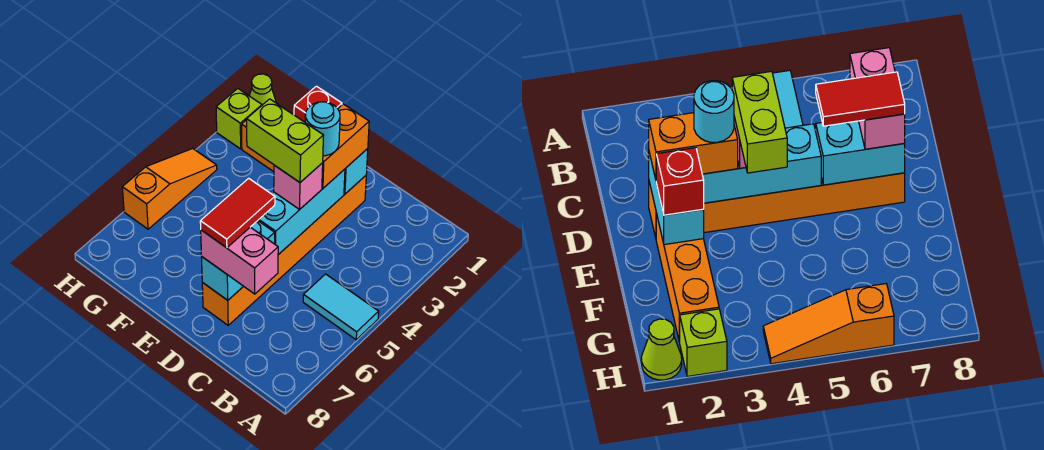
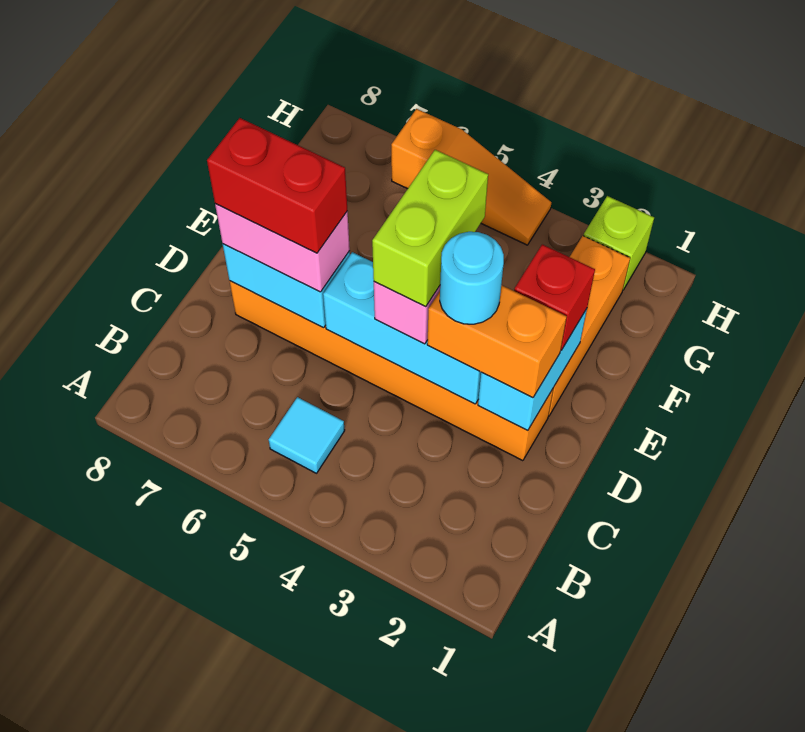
cyan 1x2 tile [303,274,379,340] -> cyan 1x1 tile [269,397,345,473]
pink 1x2 brick [201,227,278,294] -> pink 1x2 brick turned to [215,204,350,292]
red 1x2 tile [200,178,275,248] -> red 1x2 brick [207,118,347,253]
lime 1x1 cone [249,74,276,105] -> none

